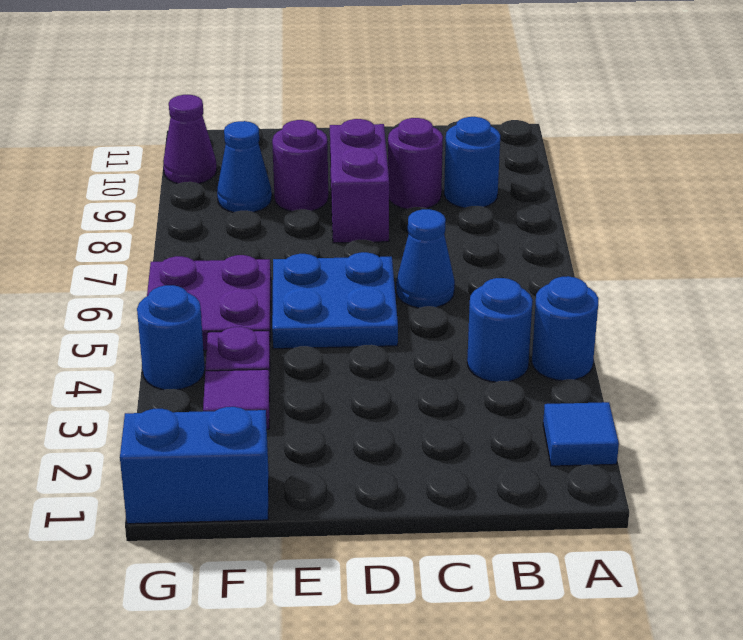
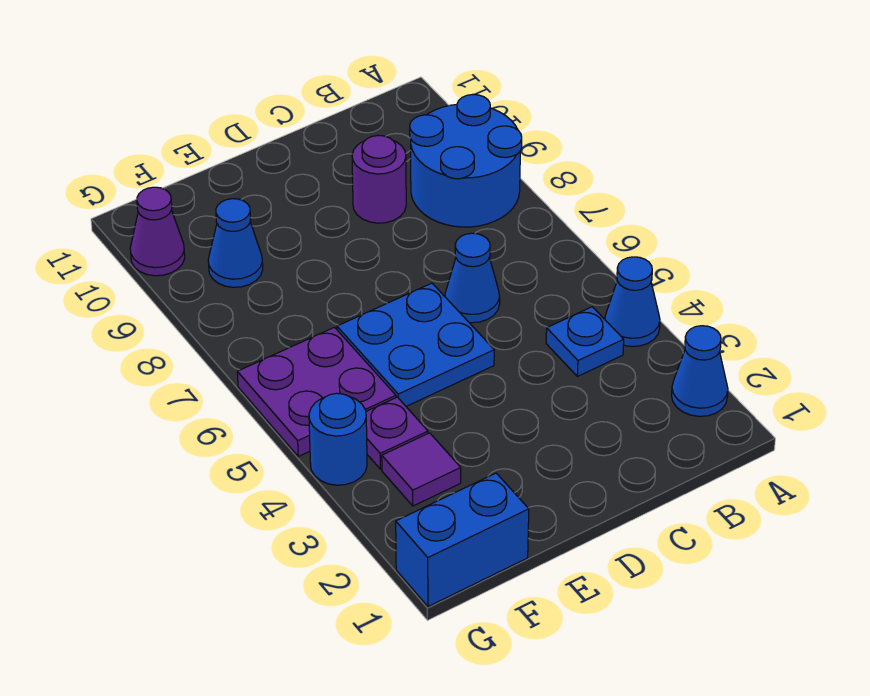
blue 1x1 tile [543,402,619,466] -> blue 1x1 cone [672,326,728,416]
blue 1x1 round brick [532,276,598,380] -> blue 1x1 cone [605,257,660,347]
blue 1x1 round brick [467,278,533,382] -> blue 1x1 plate [546,307,624,376]
blue 1x1 round brick [444,117,500,208] -> blue 2x2 round brick [410,94,522,227]
purple 1x2 brick [330,119,389,243] -> none
purple 1x1 round brick [272,120,328,211] -> none

